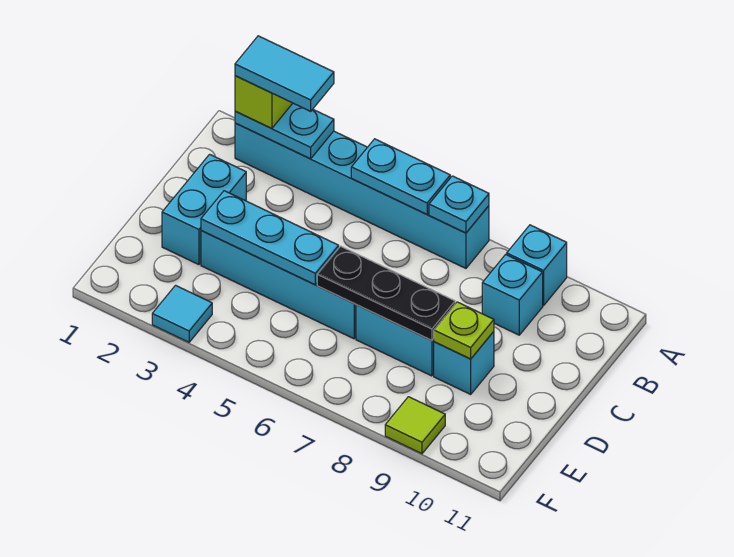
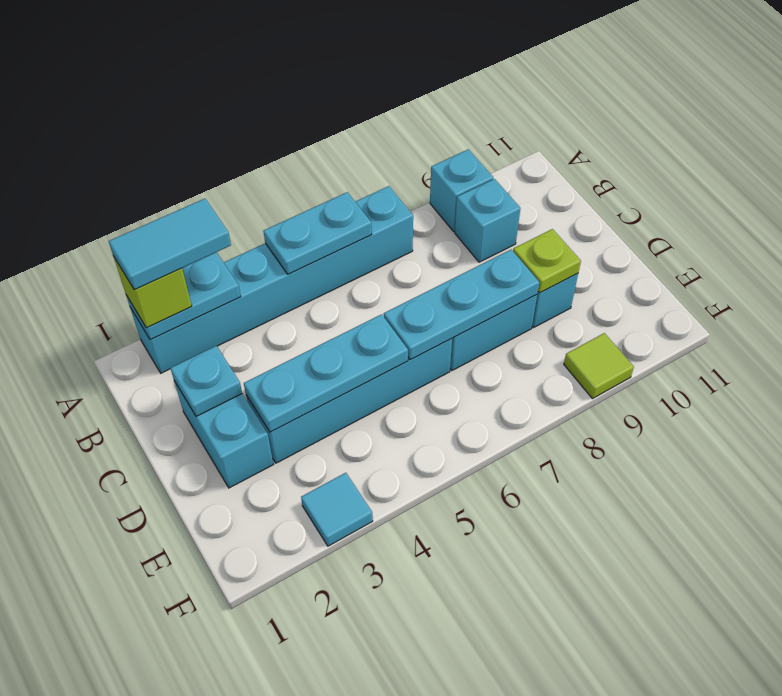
cyan 1x1 plate [429,176,489,233] -> cyan 1x1 plate moved to [170,346,242,416]
black 1x3 plate [317,246,455,341] -> cyan 1x3 plate [384,250,539,360]

